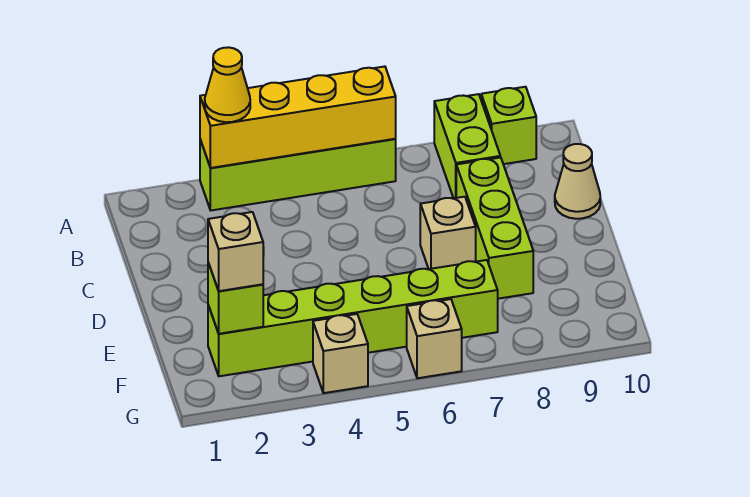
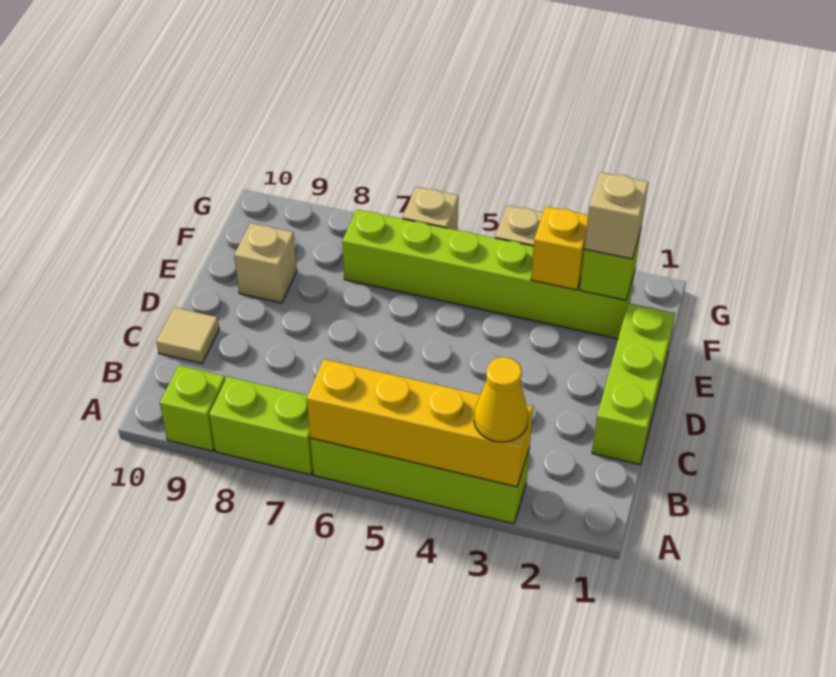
lime 1x2 brick [434,94,500,198] -> lime 1x2 brick turned to [209,377,313,475]
lime 1x3 brick [456,157,533,299] -> lime 1x3 brick moved to [592,303,675,464]
tan 1x1 cone [555,144,600,219] -> tan 1x1 tile [156,307,219,363]
tan 1x1 brick [420,197,476,269] -> tan 1x1 brick moved to [234,223,297,303]
none -> yellow 1x1 brick [531,206,588,290]

